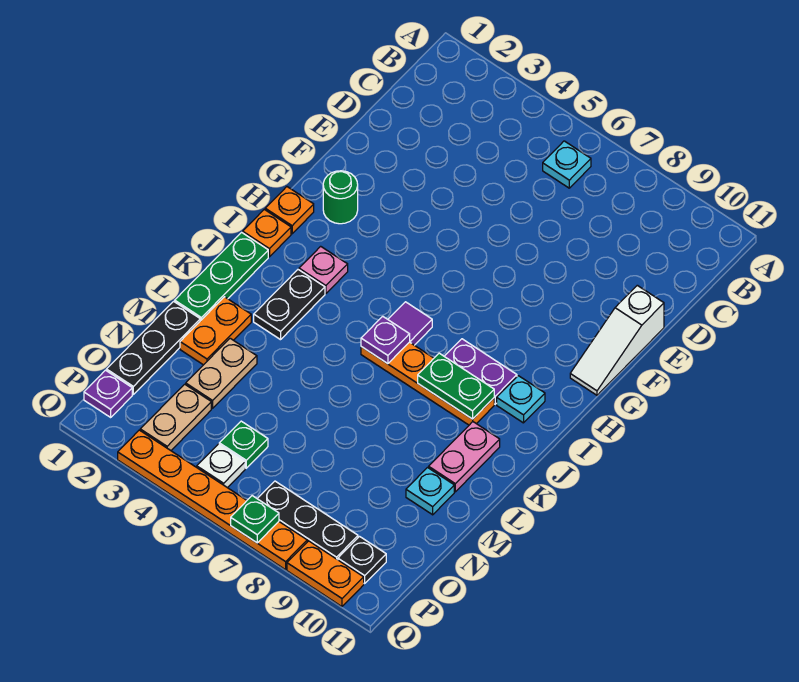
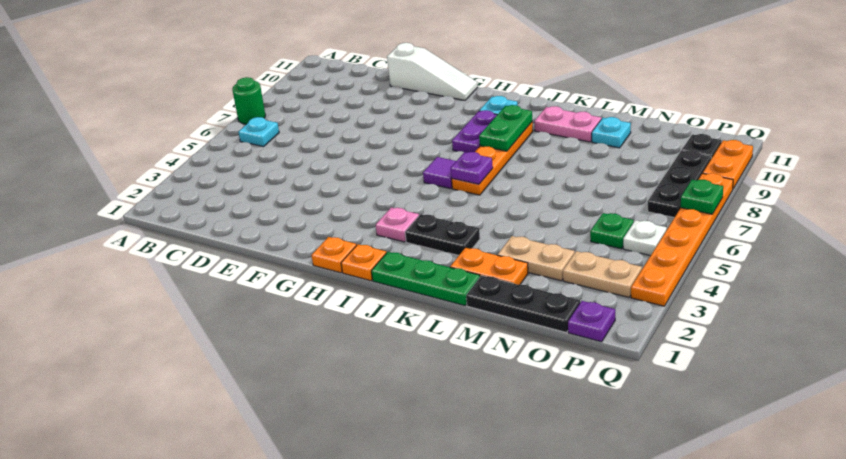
green 1x1 round brick [323,171,358,224] -> green 1x1 round brick moved to [232,77,265,124]

